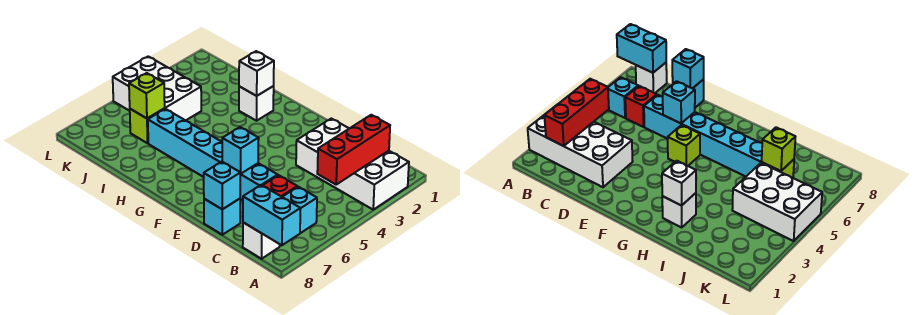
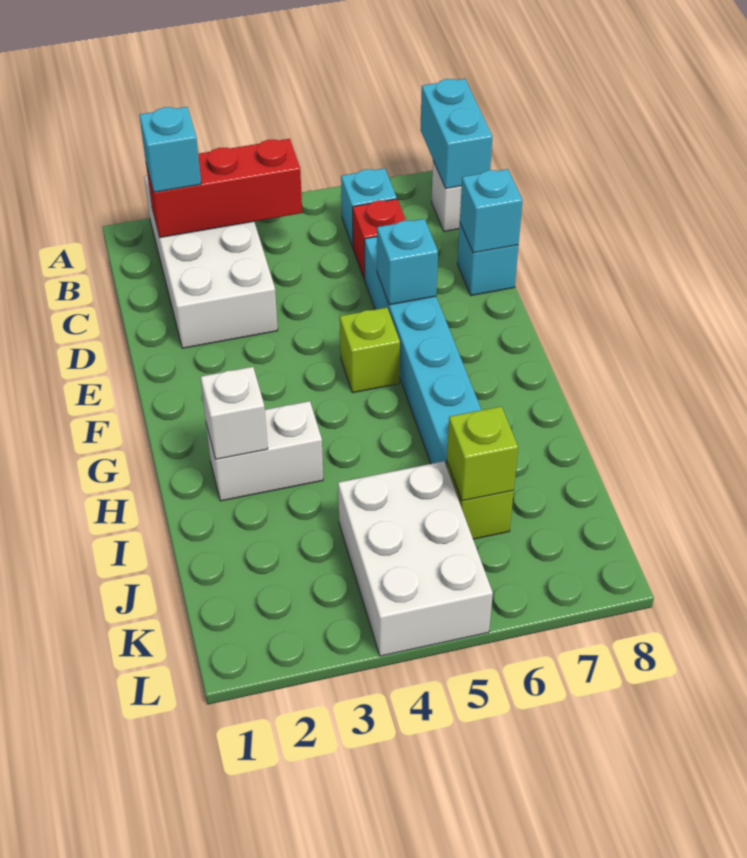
none -> cyan 1x1 brick [140,107,201,192]
white 1x1 brick [239,86,274,121] -> white 1x2 brick [206,401,323,501]

